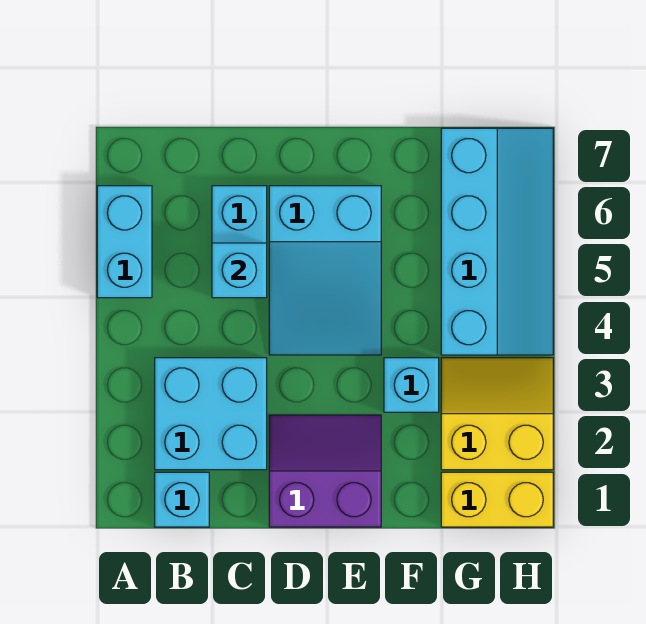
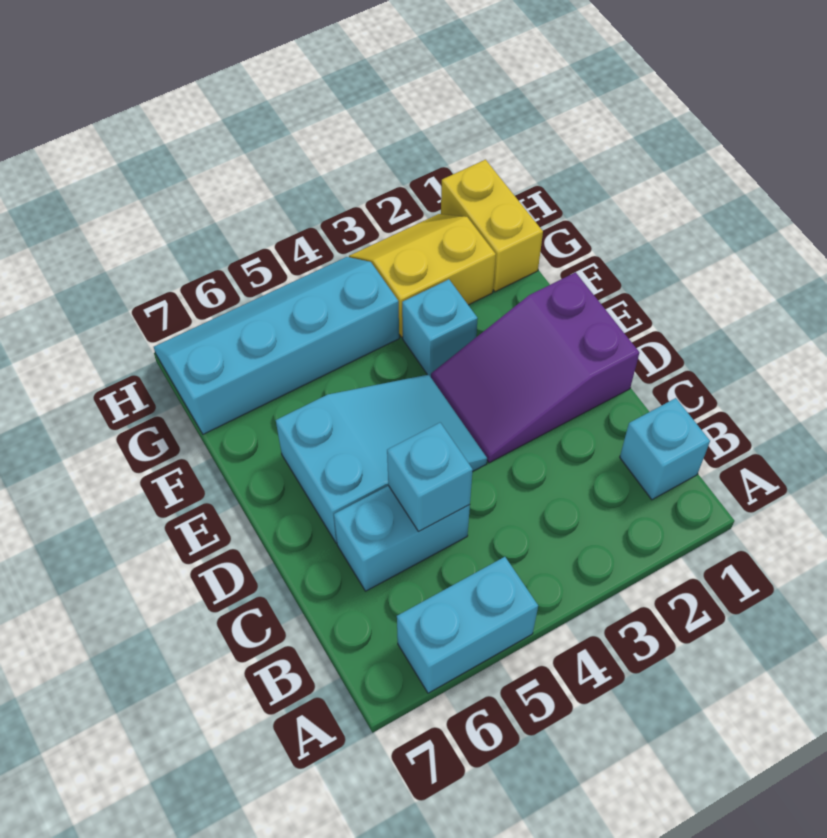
cyan 2x2 brick [155,358,267,470] -> none
purple 2x2 slope [269,415,381,527] -> purple 2x3 slope [431,272,639,463]
yellow 2x2 slope [441,358,553,470] -> yellow 2x2 slope turned to [349,214,496,337]

